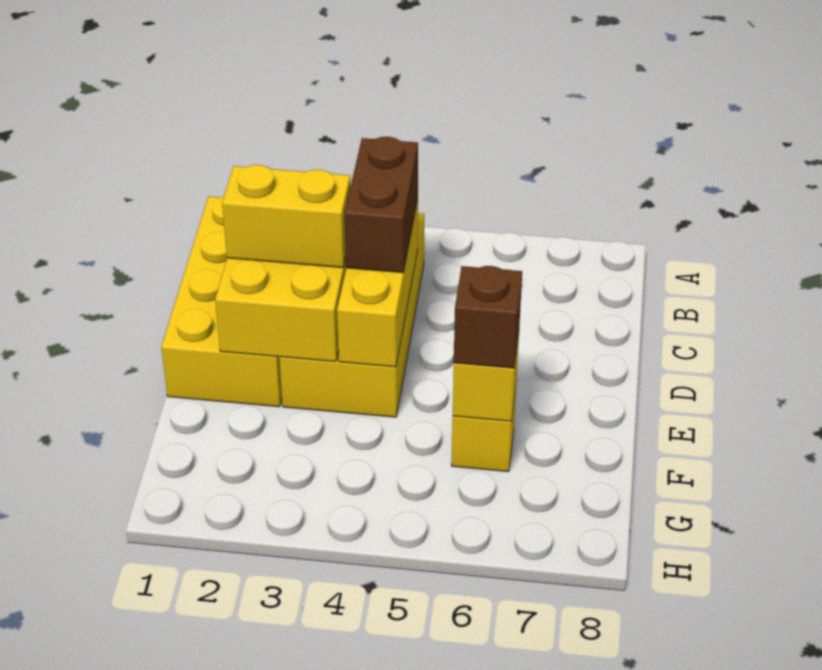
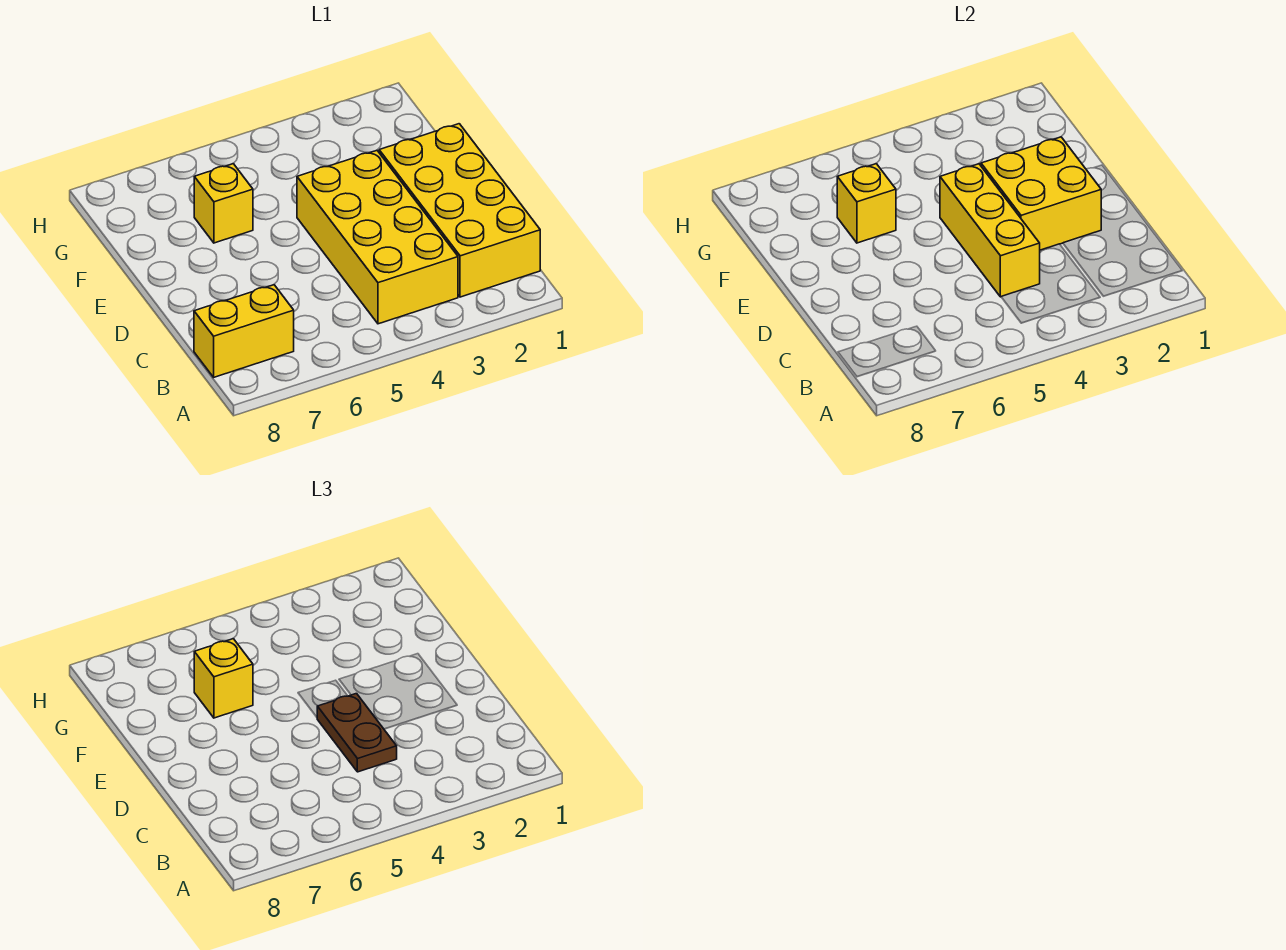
brown 1x2 brick [345,137,418,273] -> brown 1x2 plate [317,694,397,772]
yellow 1x2 brick [222,165,351,268] -> yellow 1x2 brick moved to [194,285,294,377]
brown 1x1 brick [454,266,522,368] -> yellow 1x1 brick [194,639,253,718]

